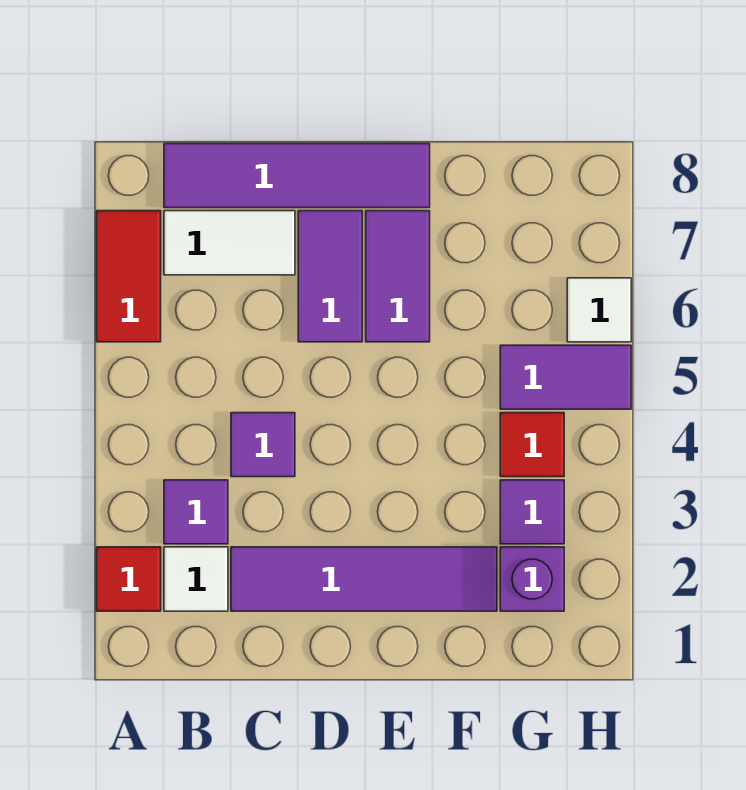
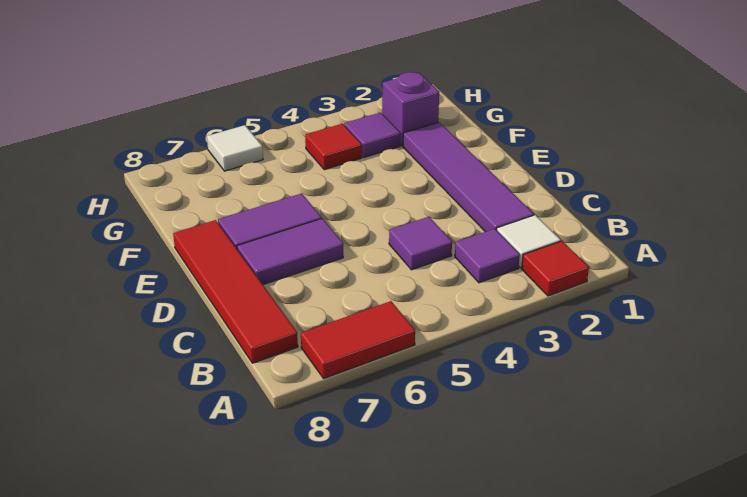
white 1x2 tile [164,211,295,275] -> none
purple 1x4 tile [164,144,430,208] -> red 1x4 tile [173,220,298,363]
purple 1x2 tile [500,345,631,409] -> none

